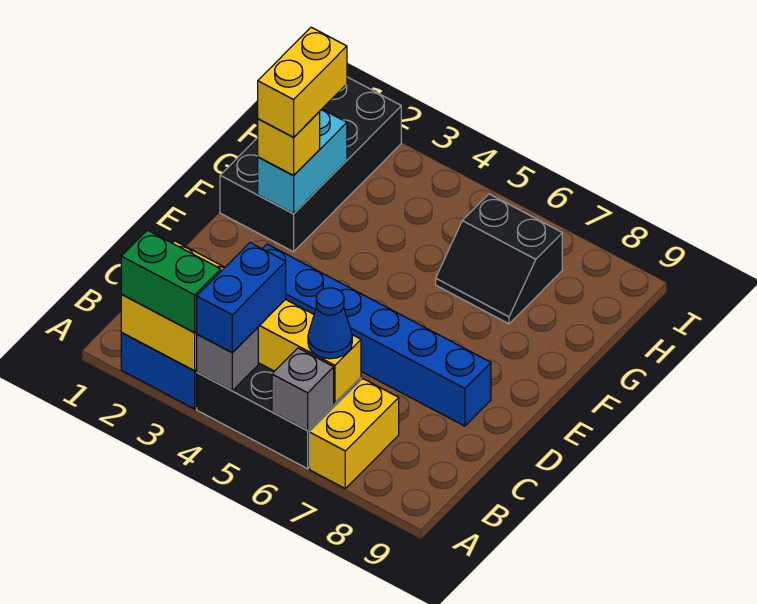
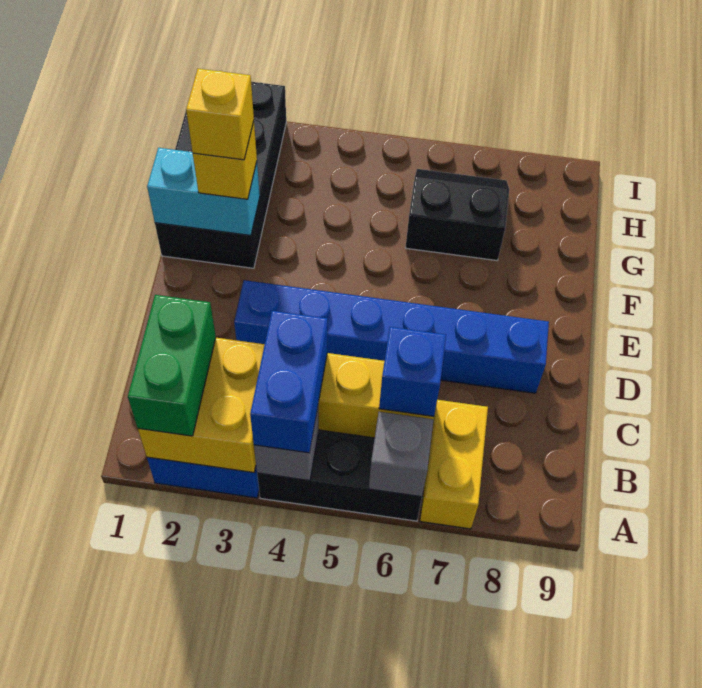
green 1x2 brick [121,230,221,333] -> green 1x2 brick turned to [128,295,216,436]
blue 1x1 cone [308,288,352,359] -> blue 1x1 brick [379,327,446,416]
cyan 1x2 brick [258,109,347,214] -> cyan 1x2 brick turned to [147,148,260,235]
yellow 1x2 brick [258,27,347,137] -> yellow 1x1 brick [186,69,254,160]
black 2x2 slope [436,194,562,324] -> black 2x2 slope turned to [405,169,509,261]

